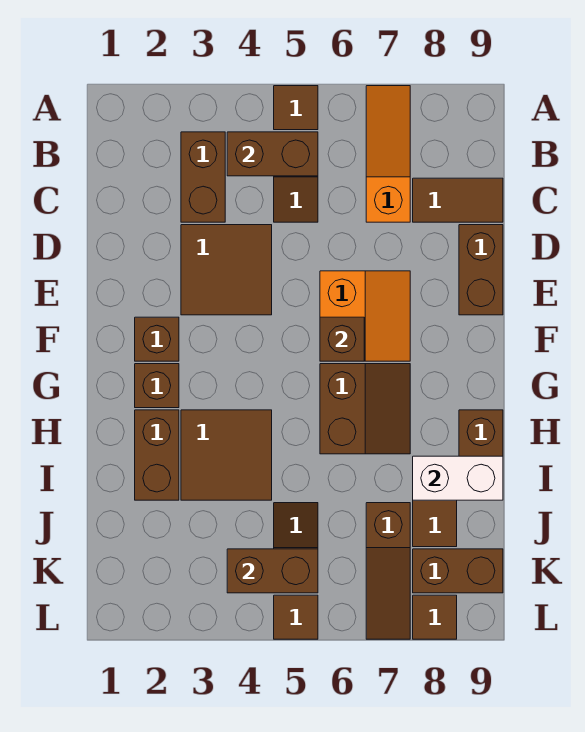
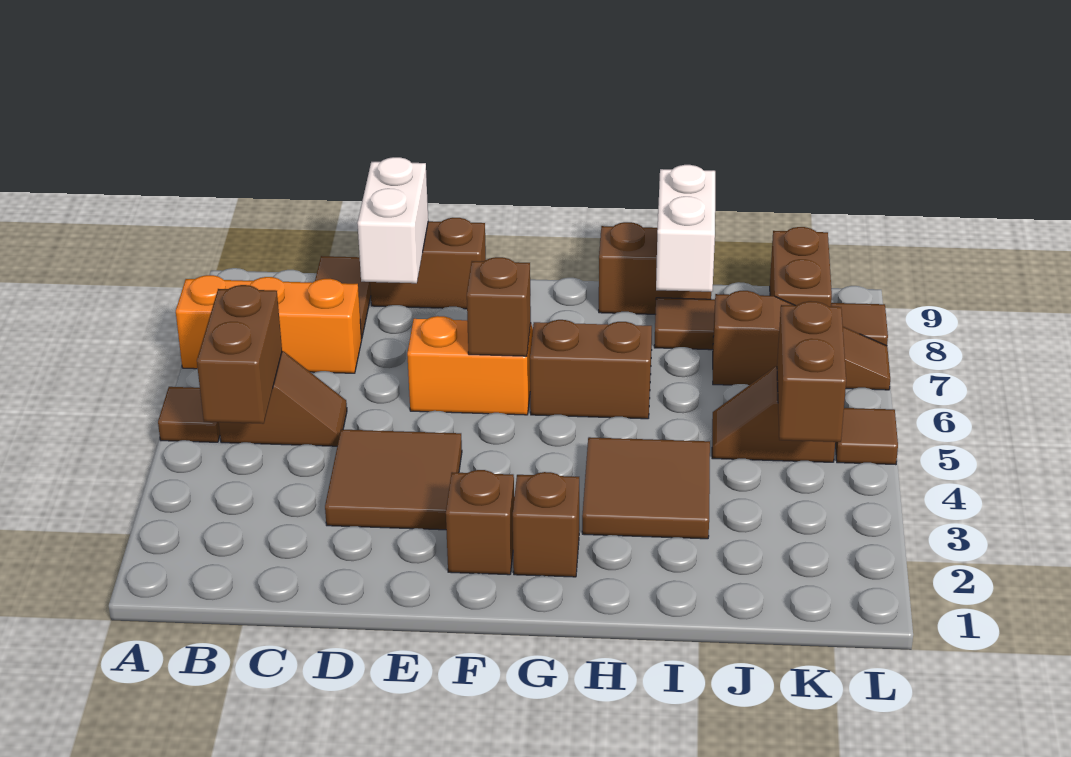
orange 1x3 slope [366,86,410,222] -> orange 1x3 brick [176,275,362,373]
brown 1x2 brick [181,132,225,222] -> none
none -> white 1x2 brick [357,157,428,283]
brown 1x2 brick [135,410,179,500] -> none

